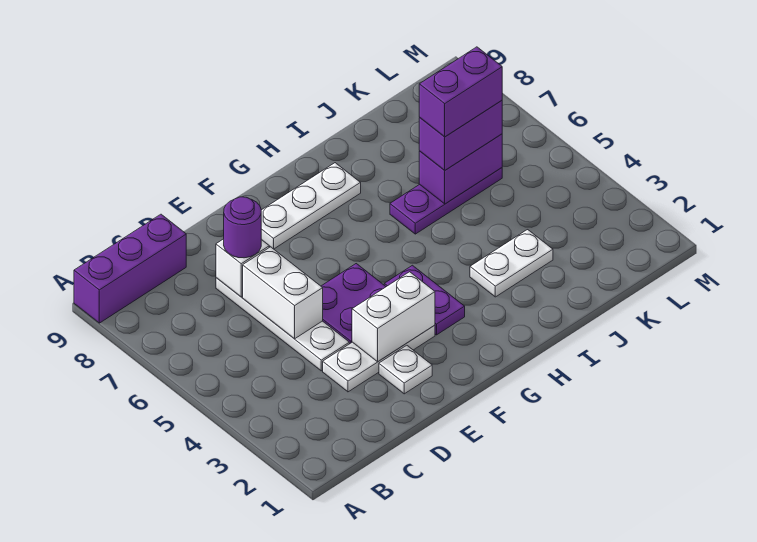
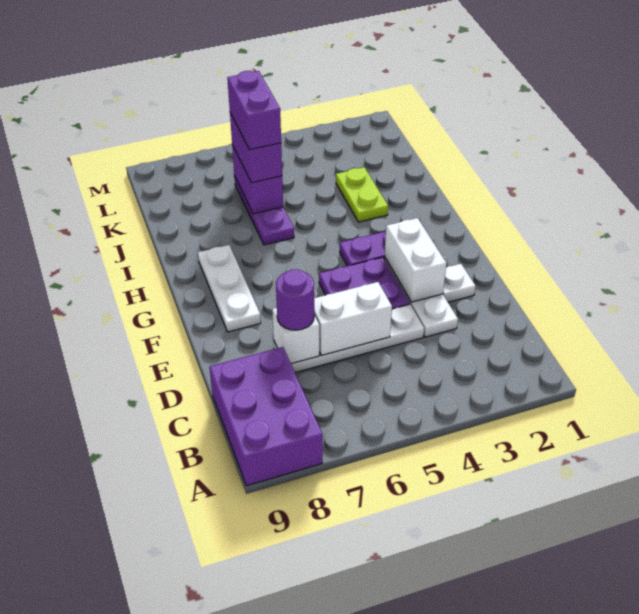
purple 1x3 brick [74,214,186,323] -> purple 2x3 brick [210,347,323,486]
white 1x2 plate [470,230,553,297] -> lime 1x2 plate [336,167,388,222]

